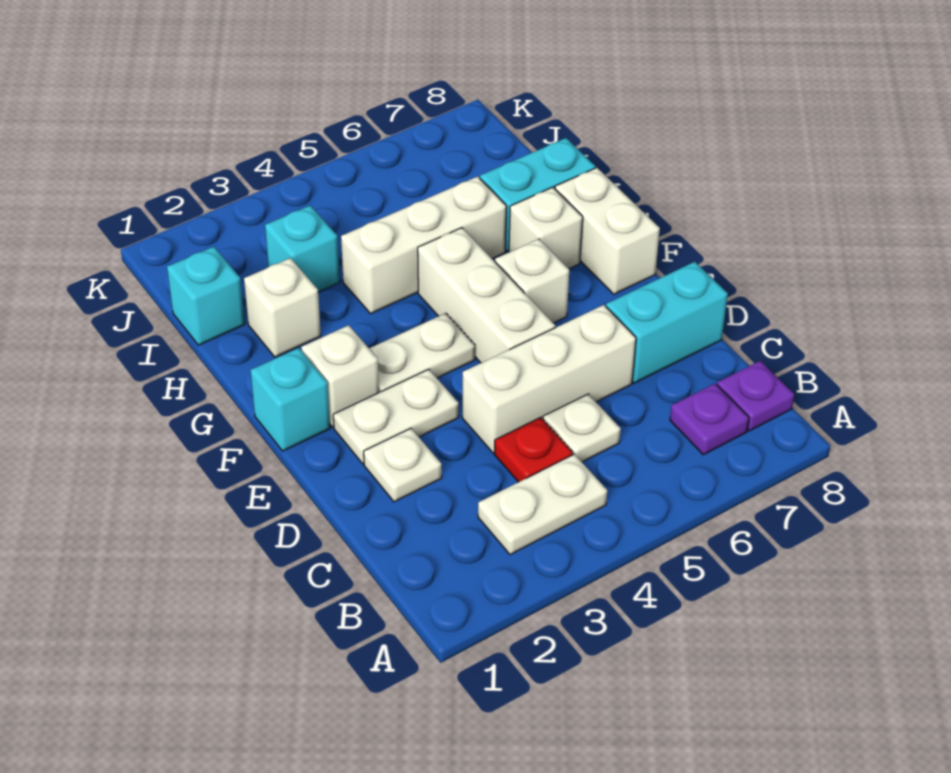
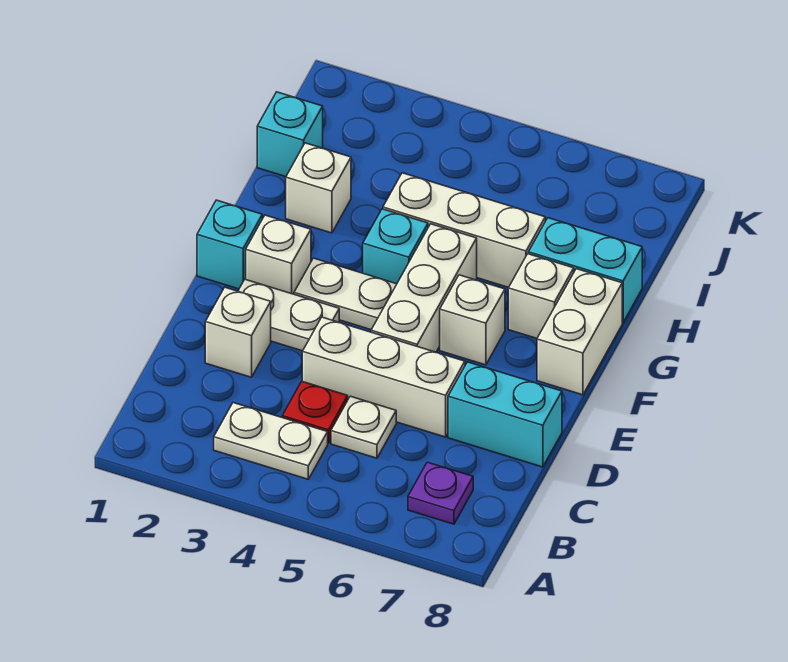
purple 1x1 plate [717,361,794,431] -> none
white 1x1 plate [364,428,442,502] -> white 1x1 brick [205,287,271,377]
cyan 1x1 brick [265,205,340,292] -> cyan 1x1 brick moved to [363,209,428,284]

